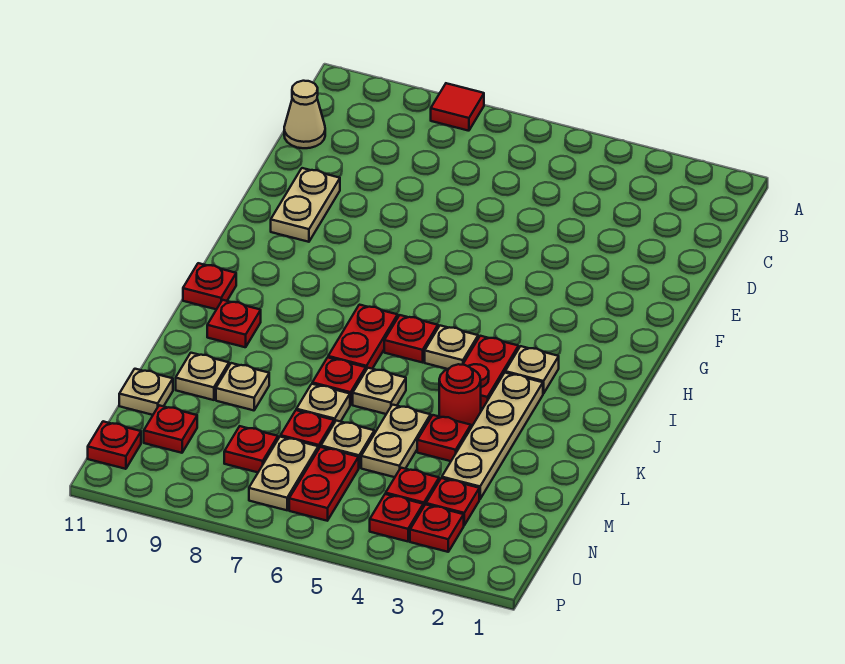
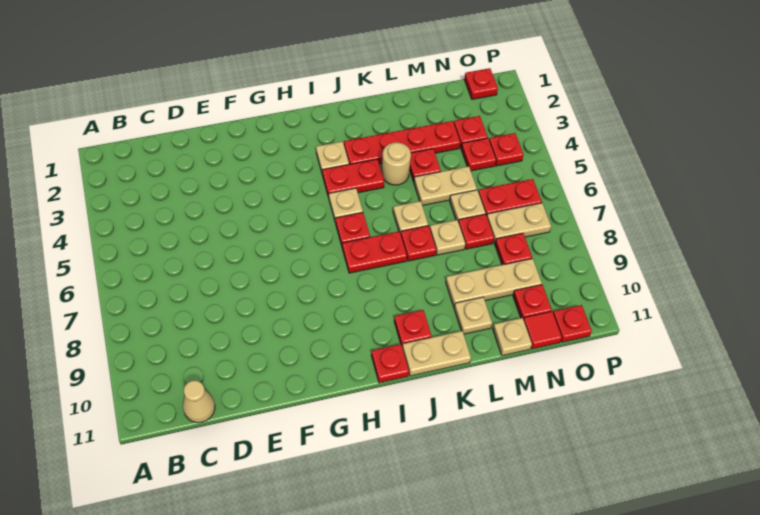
red 1x1 tile [431,83,484,131] -> red 1x1 tile moved to [523,311,562,349]
tan 1x2 plate [271,168,340,242] -> tan 1x2 plate moved to [402,331,471,376]
tan 1x4 plate [442,373,543,499] -> red 1x4 plate [344,121,460,164]
red 1x1 round brick [439,364,481,427] -> tan 1x1 round brick [382,142,411,185]
tan 1x1 plate [216,363,269,410] -> tan 1x3 plate [446,259,542,307]
red 1x1 plate [410,504,464,552] -> red 1x1 plate moved to [464,68,498,99]

